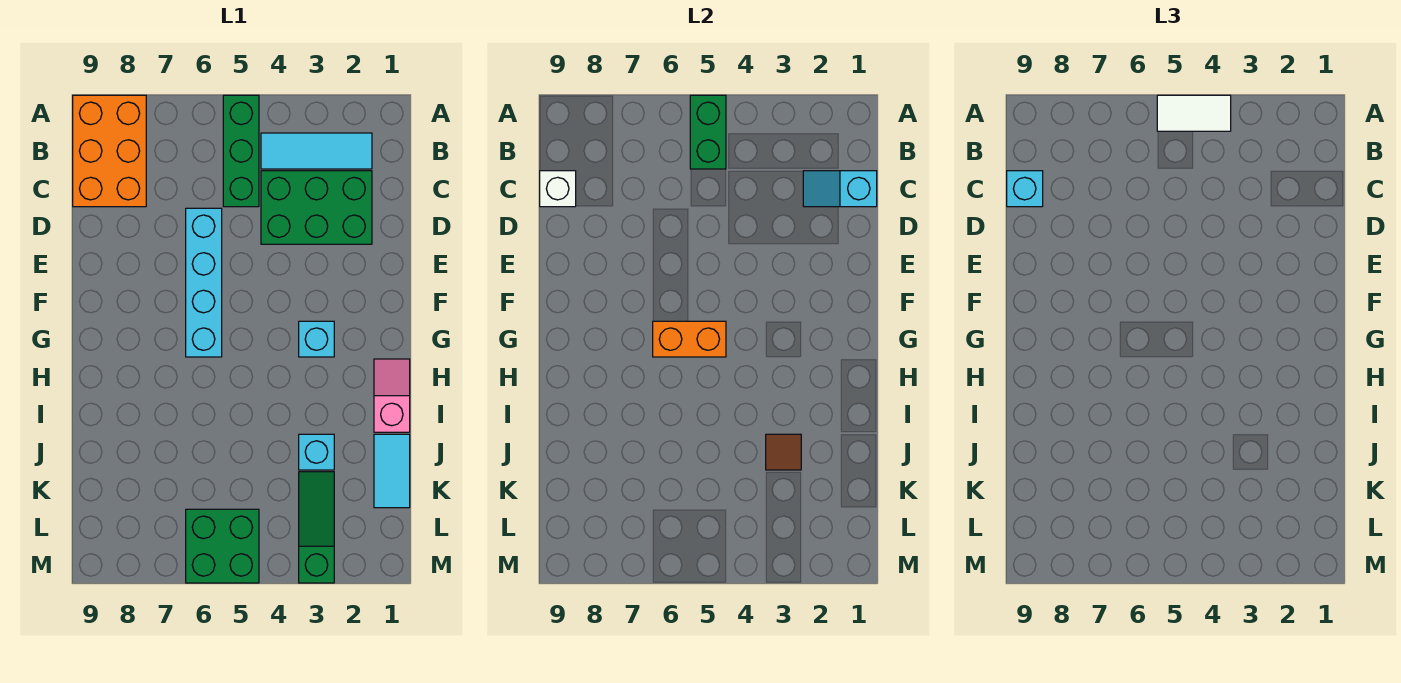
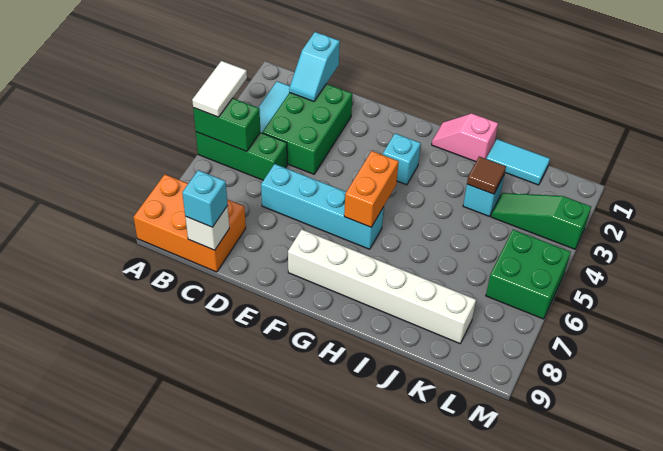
none -> white 1x6 brick [288,229,476,343]

